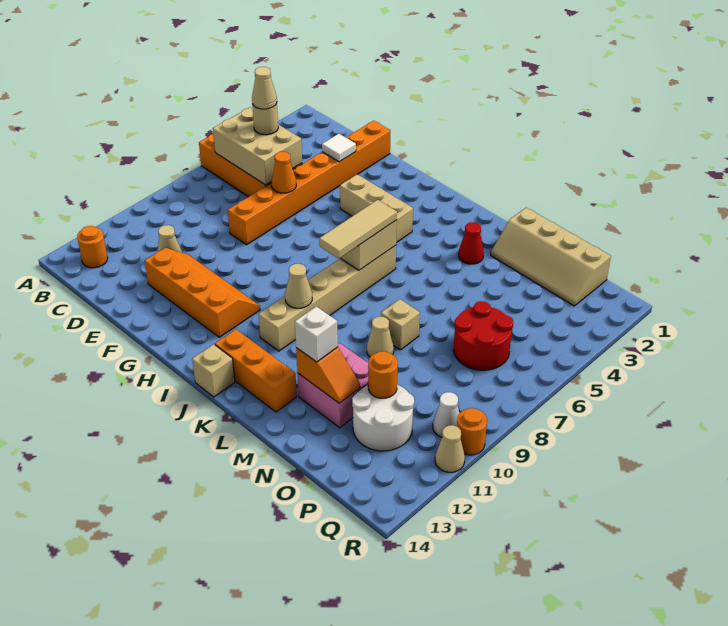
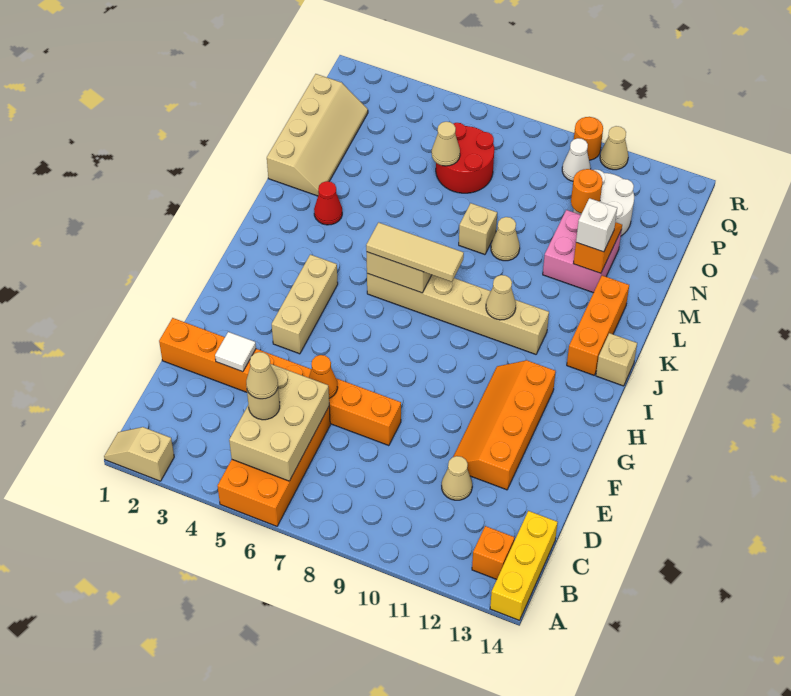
none -> tan 1x2 slope [104,427,174,481]
none -> yellow 1x3 brick [490,511,558,620]
orange 1x1 round brick [77,226,108,268] -> orange 1x1 brick [472,526,514,579]
none -> tan 1x1 cone [432,122,460,166]

